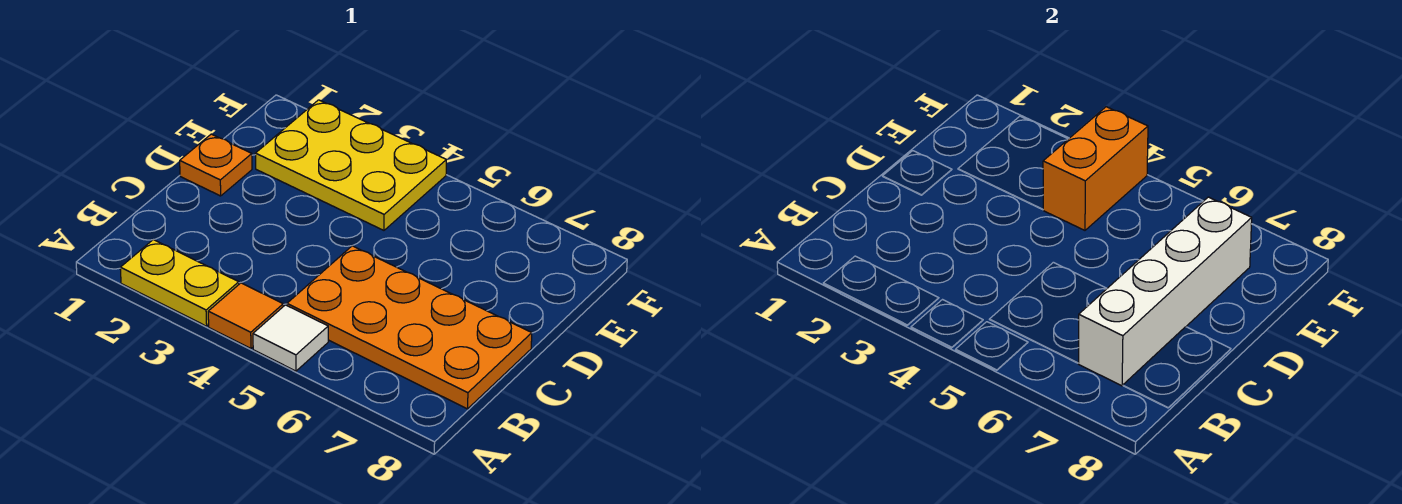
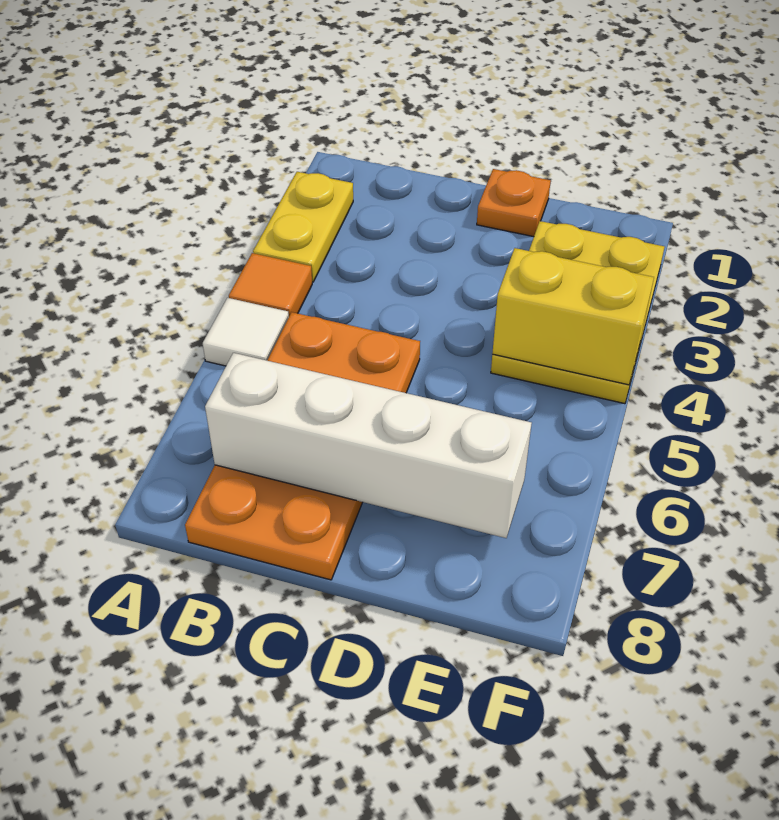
orange 1x2 brick [1043,107,1148,230] -> yellow 1x2 brick [492,248,654,385]

